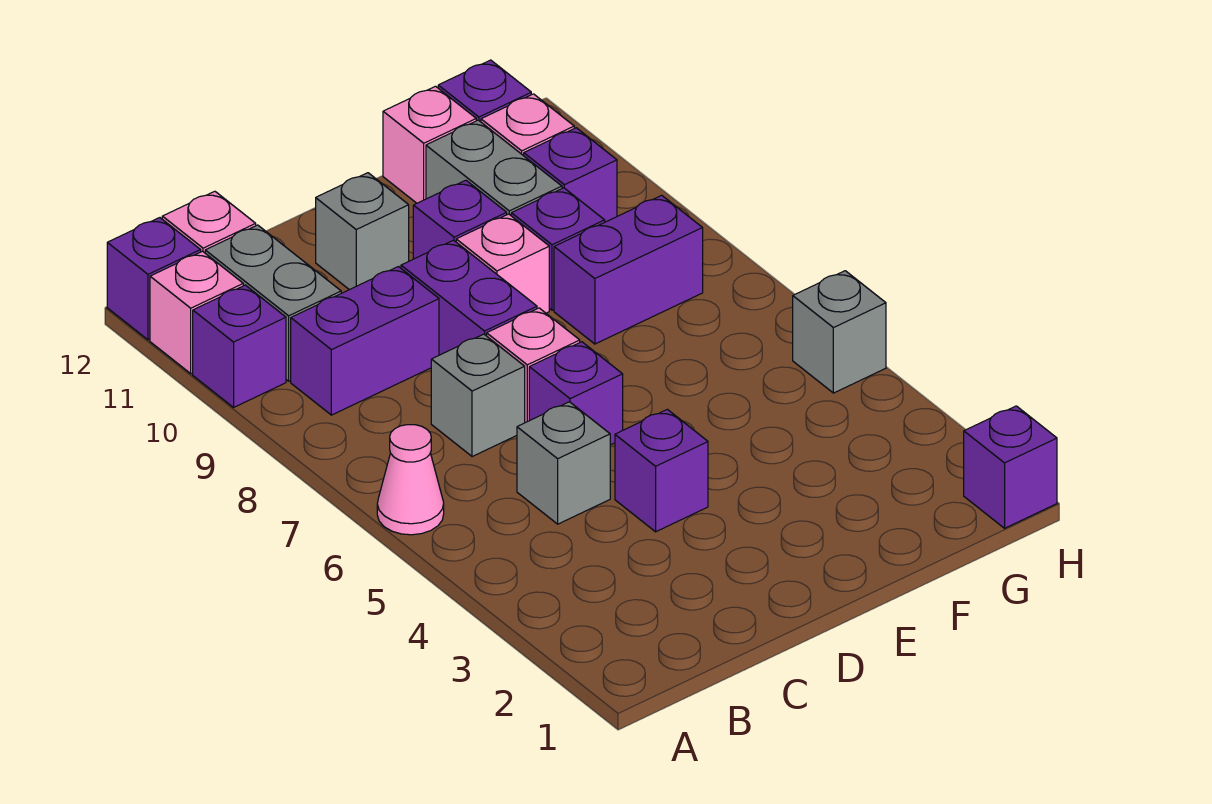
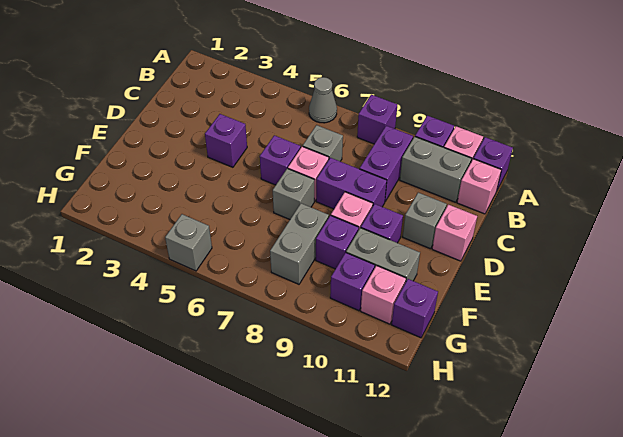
pink 1x1 cone [377,425,444,535] -> grey 1x1 cone [309,77,337,123]
grey 1x1 brick [517,402,610,524] -> grey 1x1 brick moved to [273,169,314,219]
purple 1x2 brick [554,195,703,344] -> grey 1x2 brick [270,203,329,284]
pink 1x1 brick [383,86,476,203] -> pink 1x1 brick moved to [432,205,477,261]
purple 1x1 brick [964,406,1057,528] -> purple 1x1 brick moved to [357,95,397,144]

